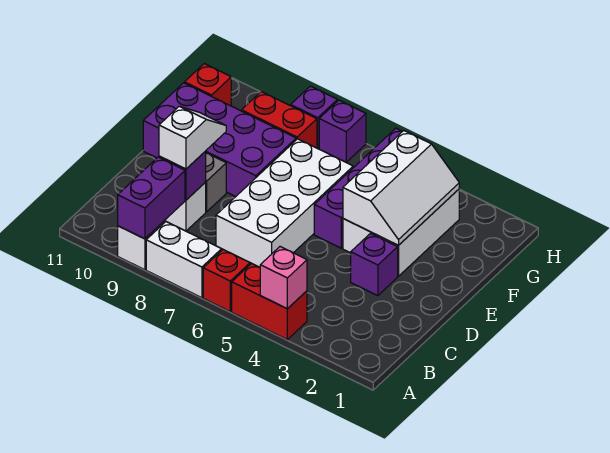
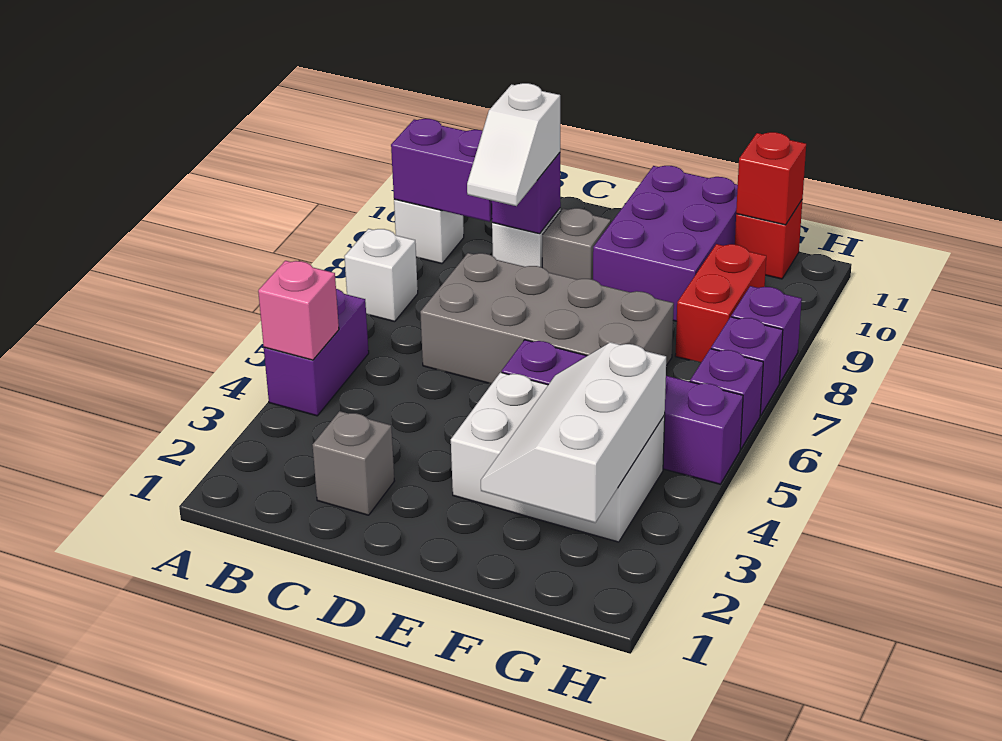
red 1x2 brick [232,263,307,339] -> purple 1x2 brick [264,289,369,416]
red 1x1 brick [203,250,250,311] -> red 1x1 brick moved to [736,132,806,225]
white 1x2 brick [146,222,222,298] -> white 1x1 brick [344,229,418,322]
none -> grey 1x1 brick [313,411,394,515]
white 2x4 brick [216,139,353,267] -> grey 2x4 brick [420,253,674,384]
white 1x2 slope [159,106,226,169] -> white 1x2 slope turned to [467,83,560,206]
purple 1x1 brick [351,234,398,296] -> purple 1x1 brick moved to [690,349,763,449]
white 2x3 slope [343,131,459,245] -> white 2x3 slope turned to [481,342,666,523]
purple 2x4 brick [143,83,296,197] -> purple 2x3 brick [593,166,738,321]

